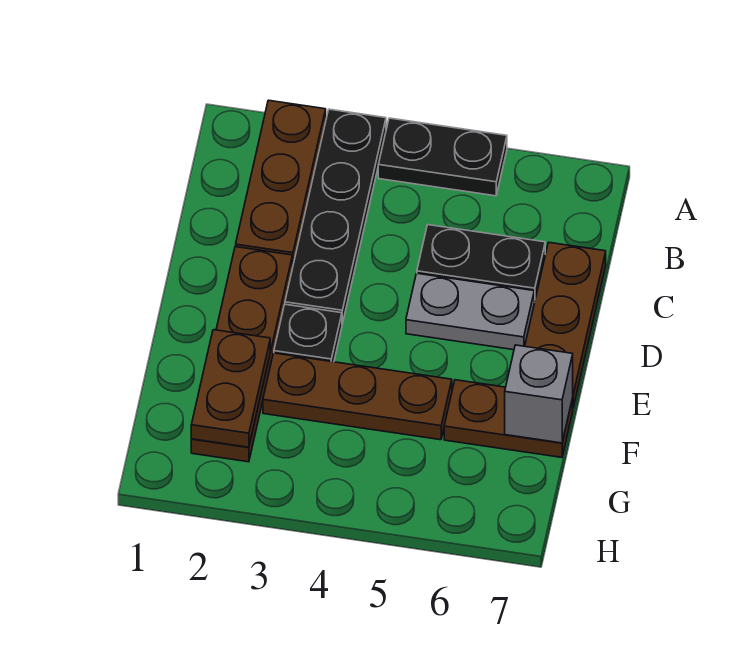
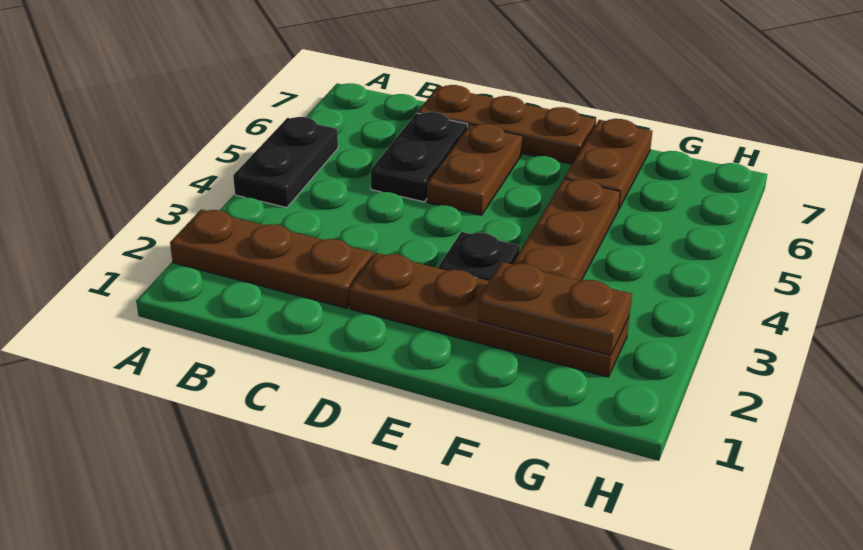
black 1x4 plate [285,109,386,324] -> none
grey 1x2 plate [406,273,534,350] -> brown 1x2 plate [427,124,523,215]
grey 1x1 brick [505,345,573,443] -> none

